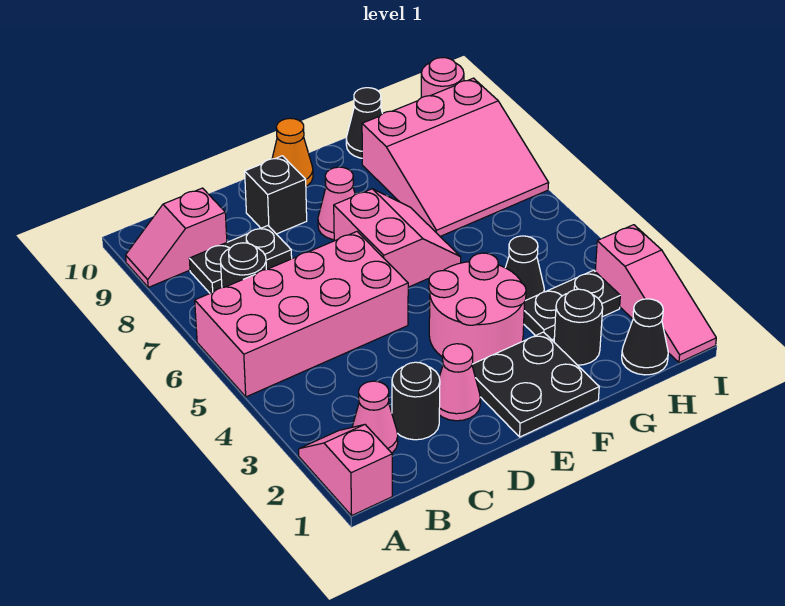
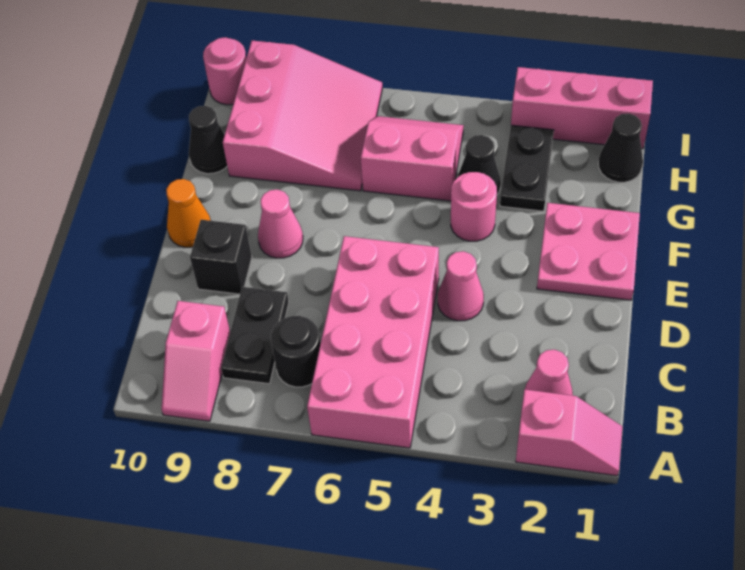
pink 1x2 slope [299,425,392,515] -> pink 1x2 slope turned to [516,389,622,476]
black 1x1 round brick [392,362,440,440] -> none
pink 1x1 cone [439,344,480,421] -> pink 1x1 cone moved to [438,251,484,321]
black 2x2 plate [472,332,599,437] -> pink 2x2 plate [537,203,640,300]
pink 2x2 round brick [429,253,526,364] -> pink 1x1 round brick [451,172,497,241]
pink 2x2 slope [334,189,461,287] -> pink 2x2 slope moved to [361,116,464,201]
black 1x1 round brick [554,289,603,365] -> none
pink 1x3 slope [595,225,716,363] -> pink 1x3 brick [511,67,653,149]

